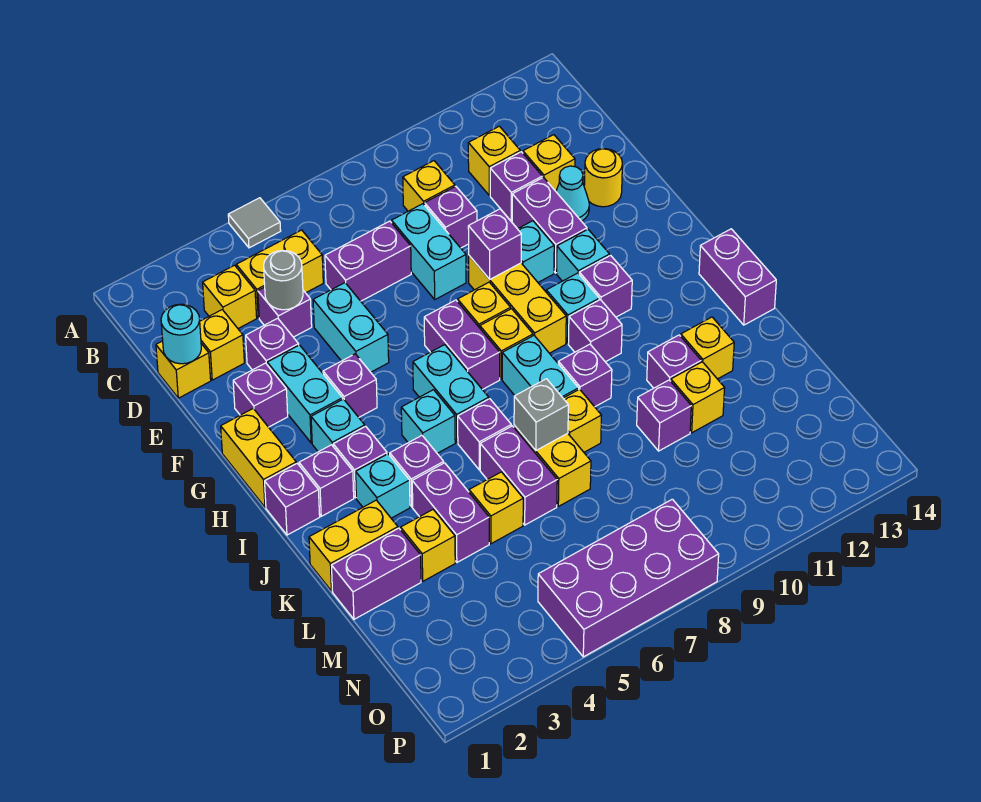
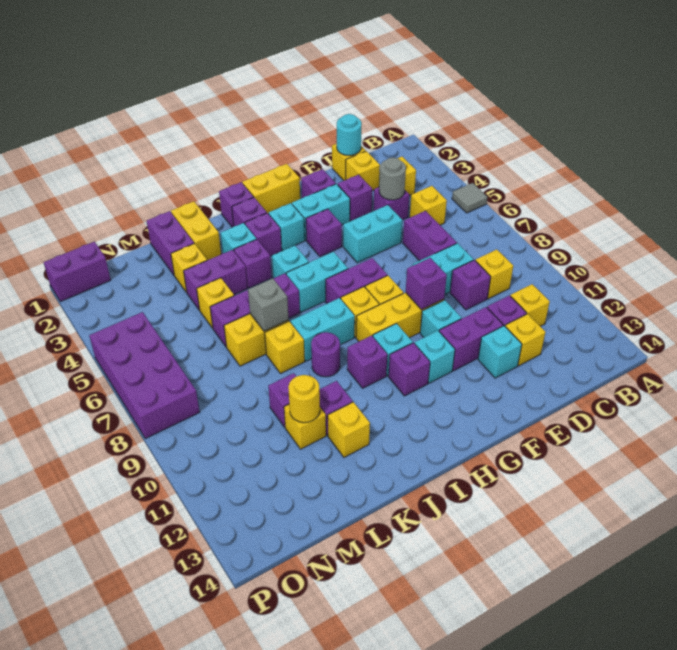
yellow 1x2 brick [236,230,323,318] -> yellow 1x1 brick [410,186,447,225]
cyan 1x1 cone [556,166,589,221] -> cyan 1x1 brick [478,326,522,378]
yellow 1x1 round brick [584,149,622,207] -> yellow 1x1 round brick moved to [288,375,320,423]
purple 1x2 brick [699,229,776,325] -> purple 1x2 brick moved to [44,242,111,301]
purple 1x1 brick [558,344,612,407] -> purple 1x1 round brick [311,332,340,377]

